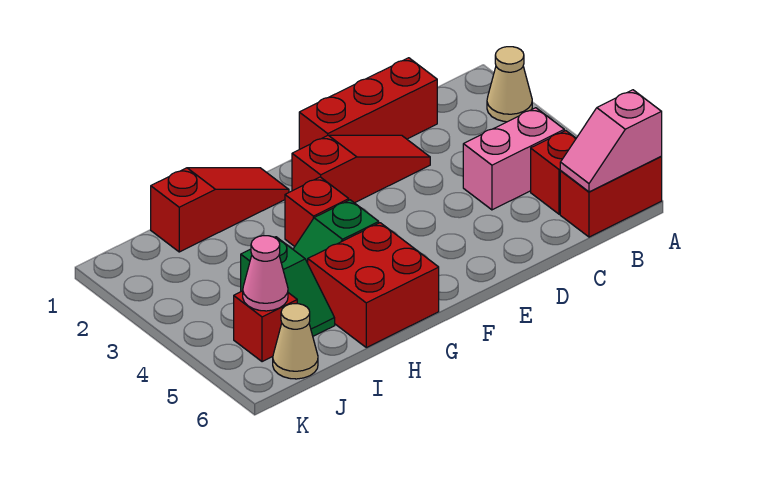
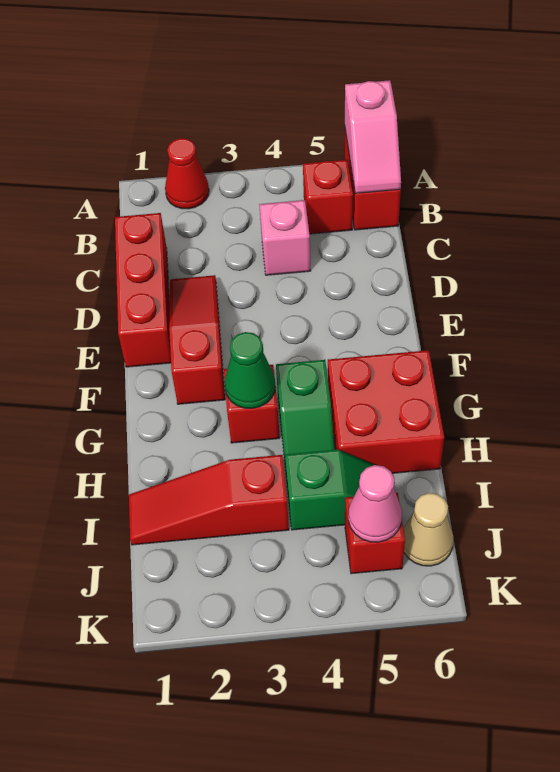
tan 1x1 cone [487,47,532,122] -> red 1x1 cone [165,138,209,209]
pink 1x2 brick [463,108,564,210] -> pink 1x1 brick [259,200,311,275]
red 1x3 slope [151,168,289,252] -> red 1x3 slope turned to [129,455,289,545]
none -> green 1x1 cone [225,332,275,408]

